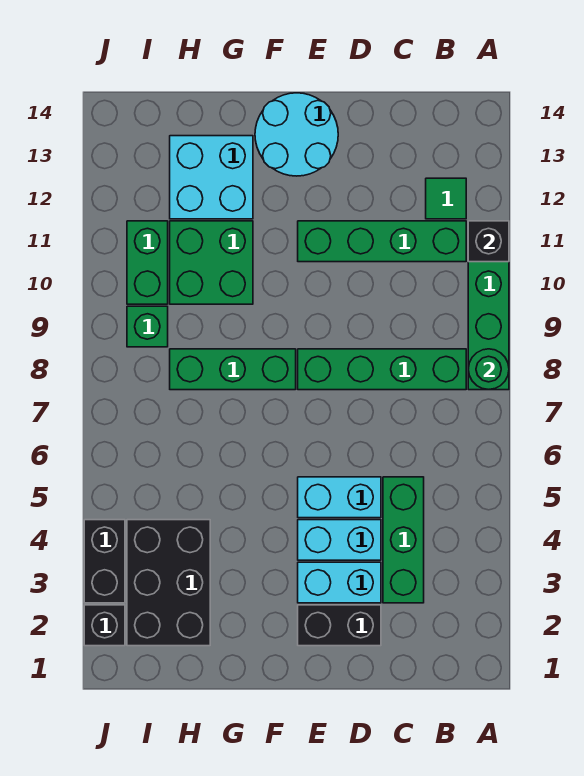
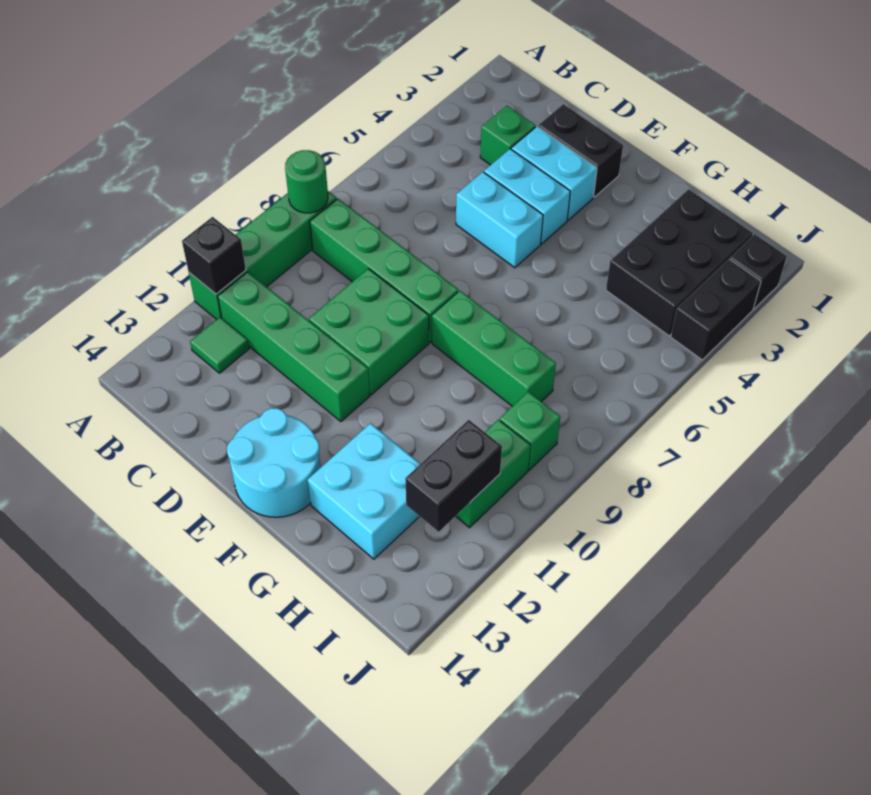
green 1x3 brick [383,477,424,603] -> green 1x1 brick [480,106,535,165]
green 2x2 brick [170,221,253,304] -> green 2x2 brick moved to [309,269,429,395]
none -> black 1x2 brick [405,420,502,532]

